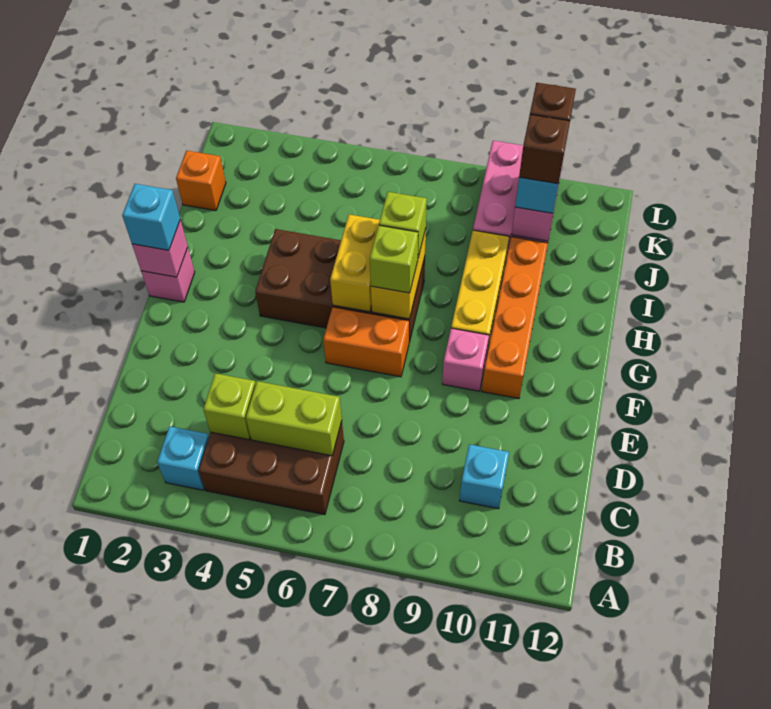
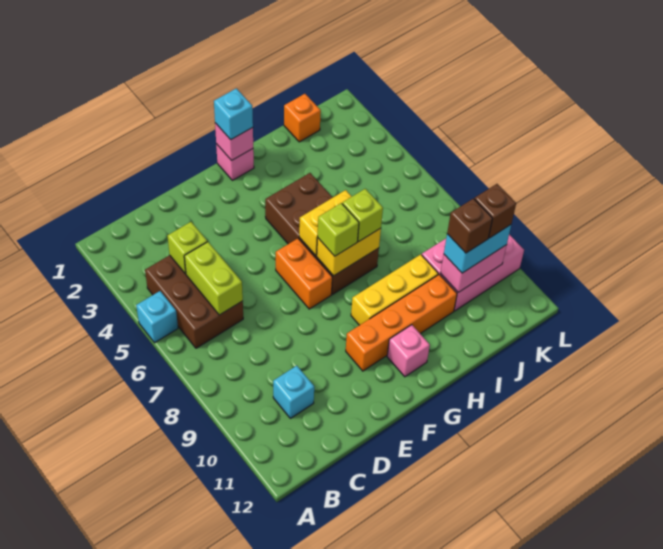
cyan 1x1 brick [157,426,209,490] -> cyan 1x1 brick moved to [136,291,178,343]
pink 1x1 brick [442,328,489,391] -> pink 1x1 brick moved to [387,325,430,377]

